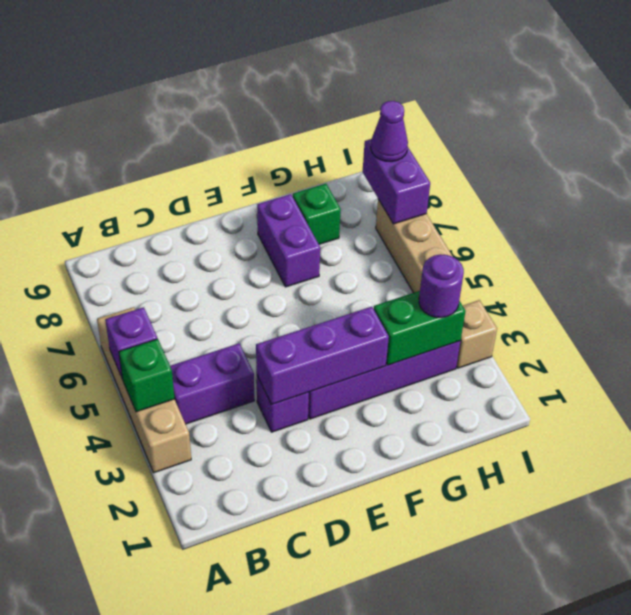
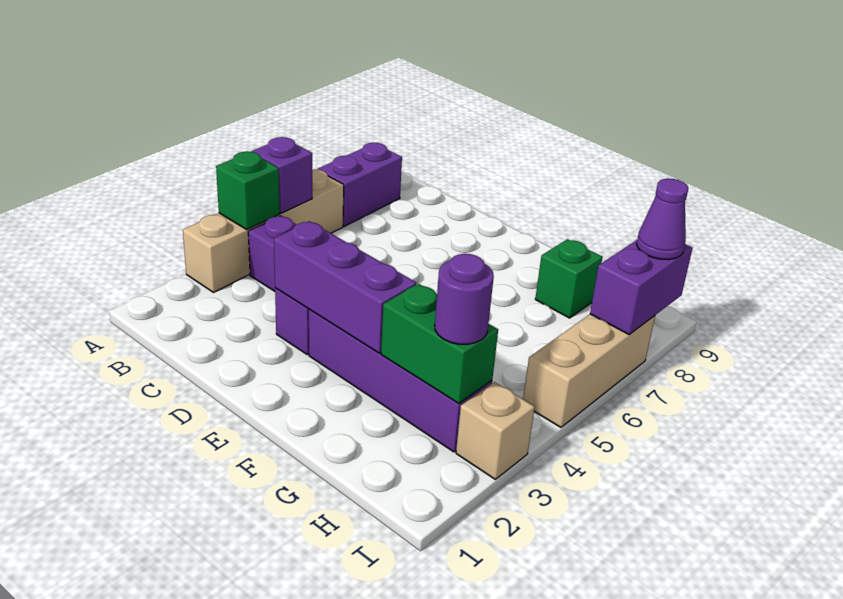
purple 1x2 brick [257,194,320,287] -> purple 1x2 brick moved to [317,143,402,226]

